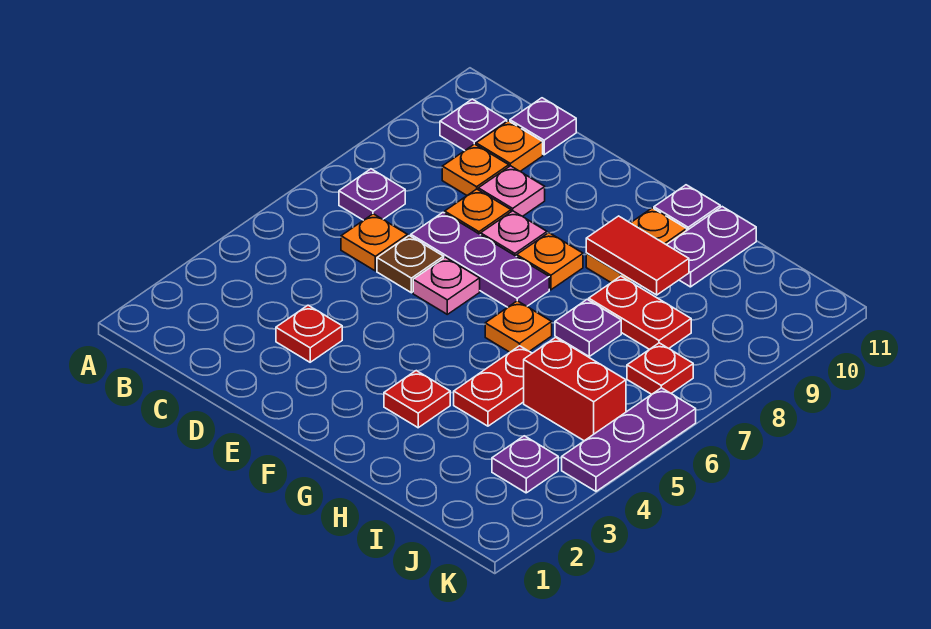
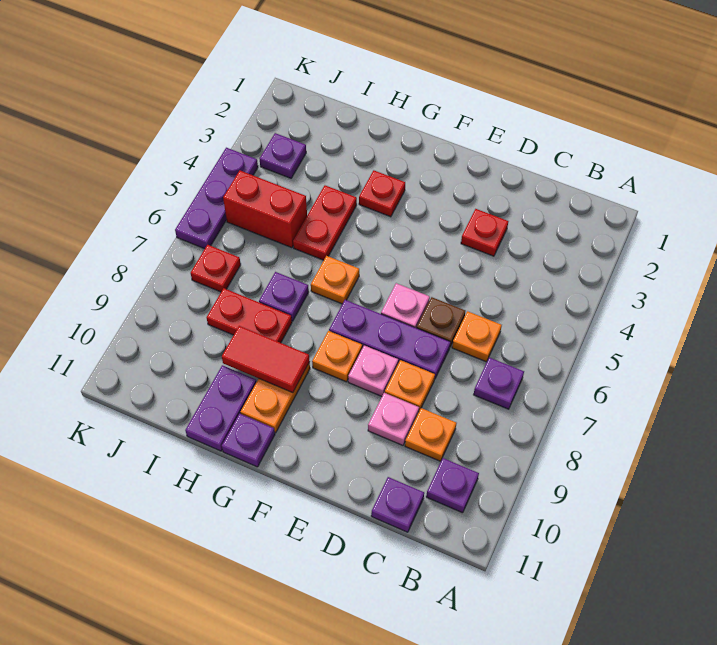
orange 1x1 plate [476,121,543,171] -> none

